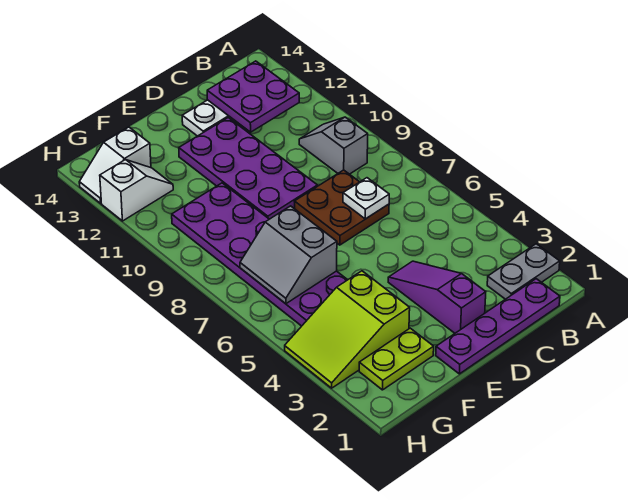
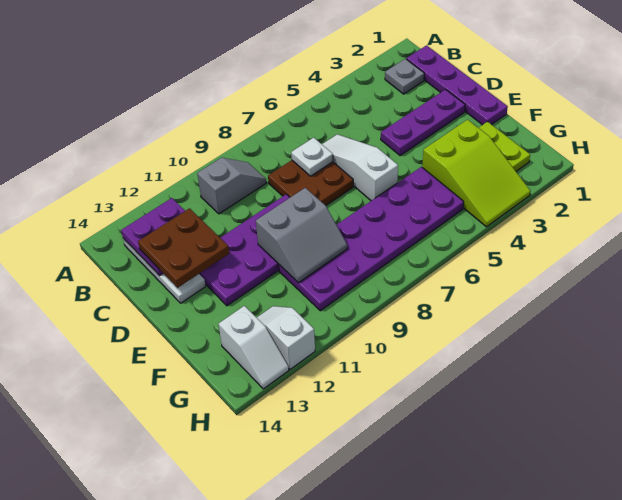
grey 1x2 plate [487,244,560,299] -> grey 1x1 plate [385,59,424,94]
grey 1x2 slope [299,117,368,174] -> grey 1x2 slope turned to [197,158,266,214]
none -> white 1x3 slope [322,134,398,201]
none -> brown 2x2 plate [138,208,229,288]
purple 1x3 slope [388,261,486,333] -> purple 1x3 plate [381,90,465,156]
grey 2x2 slope [240,206,337,304] -> grey 2x2 slope moved to [256,188,347,283]

